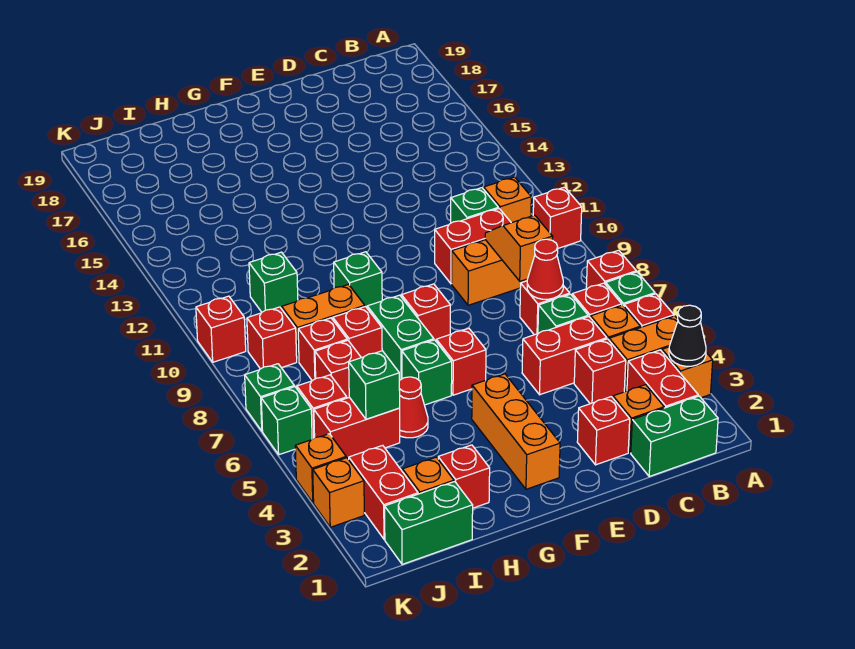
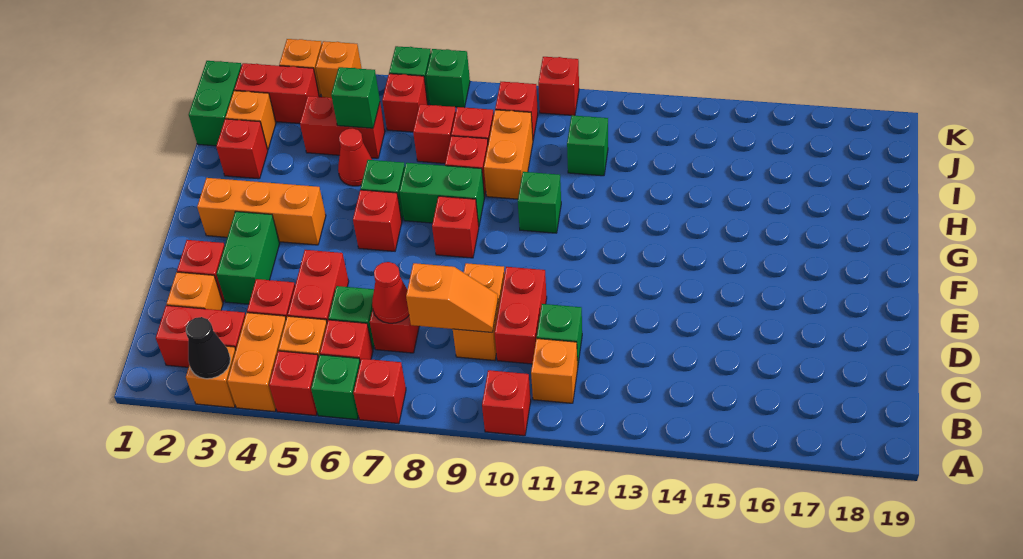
green 1x2 brick [631,396,718,476] -> green 1x2 brick moved to [217,212,280,304]
red 1x2 brick [314,397,400,459] -> red 1x2 brick turned to [300,96,385,158]

